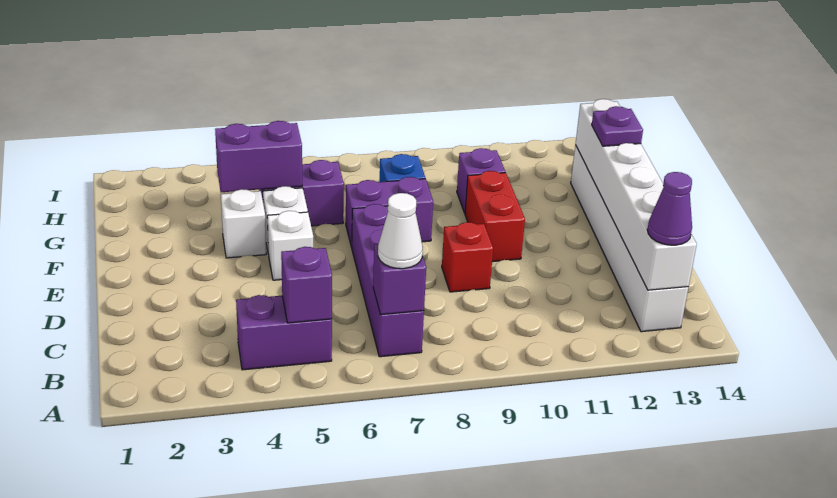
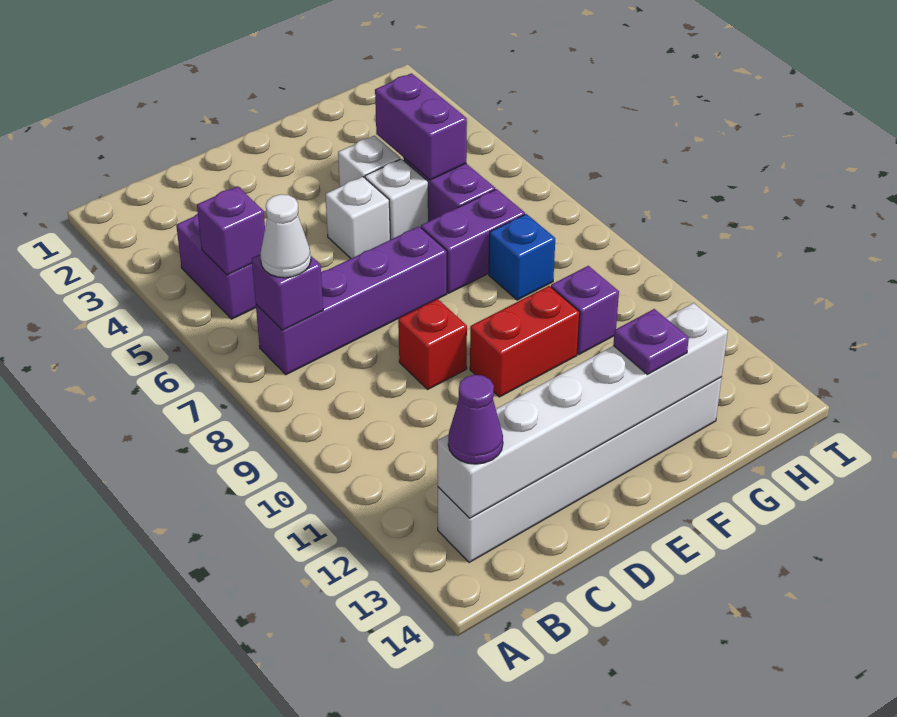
purple 1x2 brick [346,177,433,247] -> purple 1x2 brick turned to [421,189,525,293]

